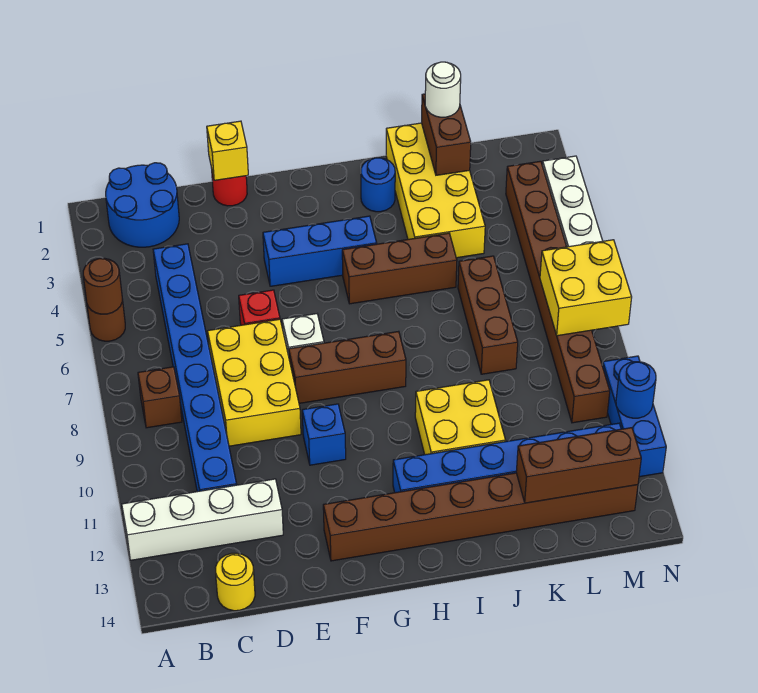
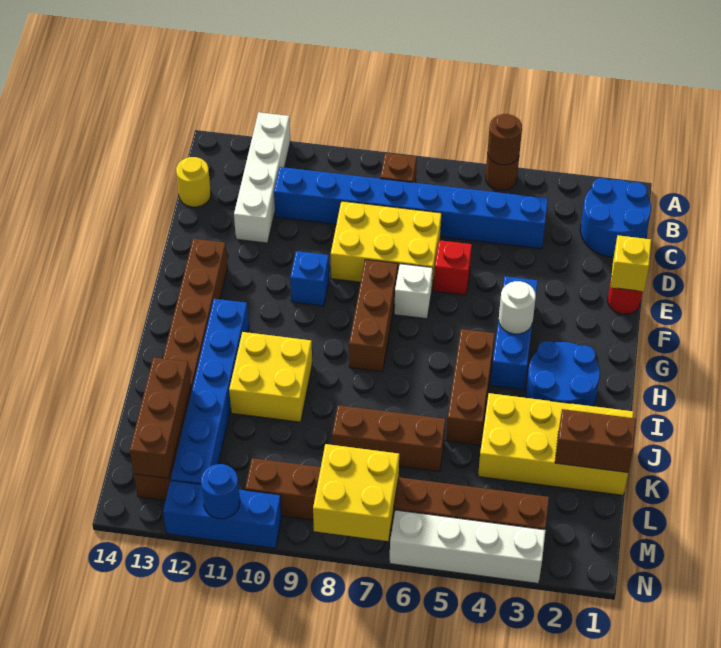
blue 1x1 round brick [361,158,395,212] -> blue 2x2 round brick [526,341,600,406]
white 1x1 round brick [425,62,461,117] -> white 1x1 round brick moved to [499,281,536,334]

